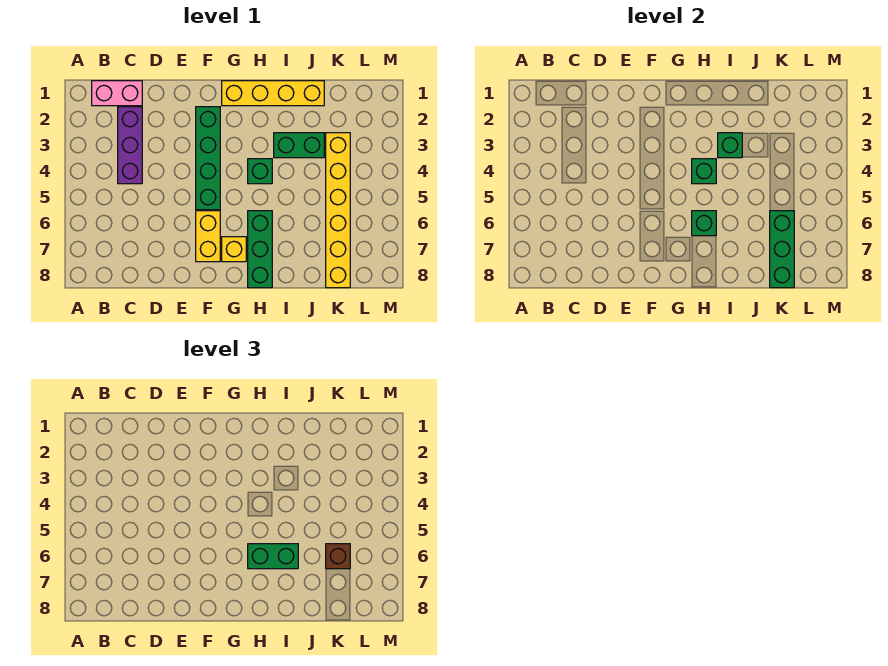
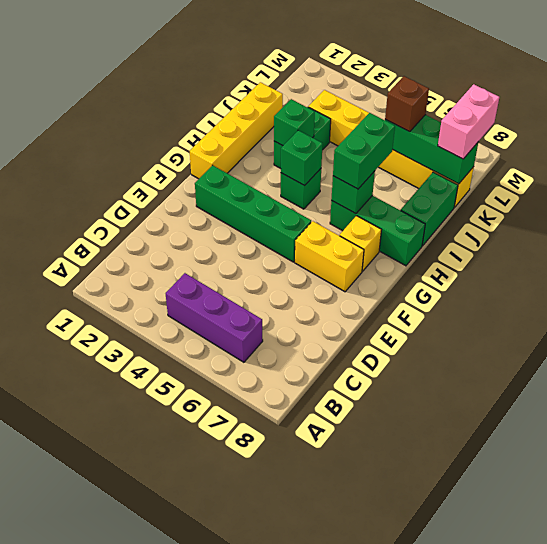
pink 1x2 brick [92,81,142,106] -> pink 1x2 brick moved to [438,84,499,159]
purple 1x3 brick [118,107,142,184] -> purple 1x3 brick moved to [166,273,263,362]
none -> green 1x2 brick [401,172,458,246]

